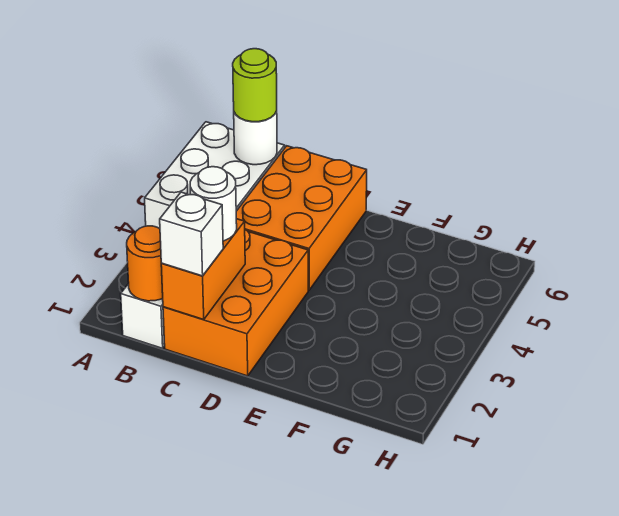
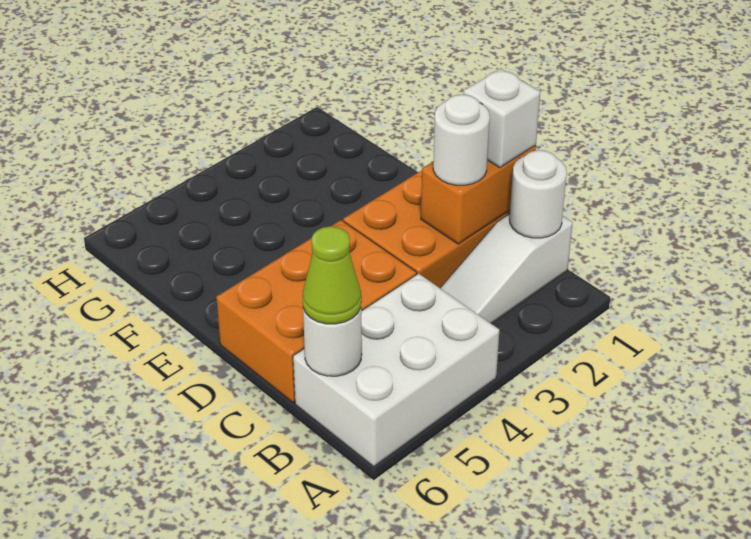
orange 1x1 round brick [127,226,163,301] -> white 1x1 round brick [510,150,567,238]
lime 1x1 round brick [233,49,277,122] -> lime 1x1 cone [303,226,361,324]

